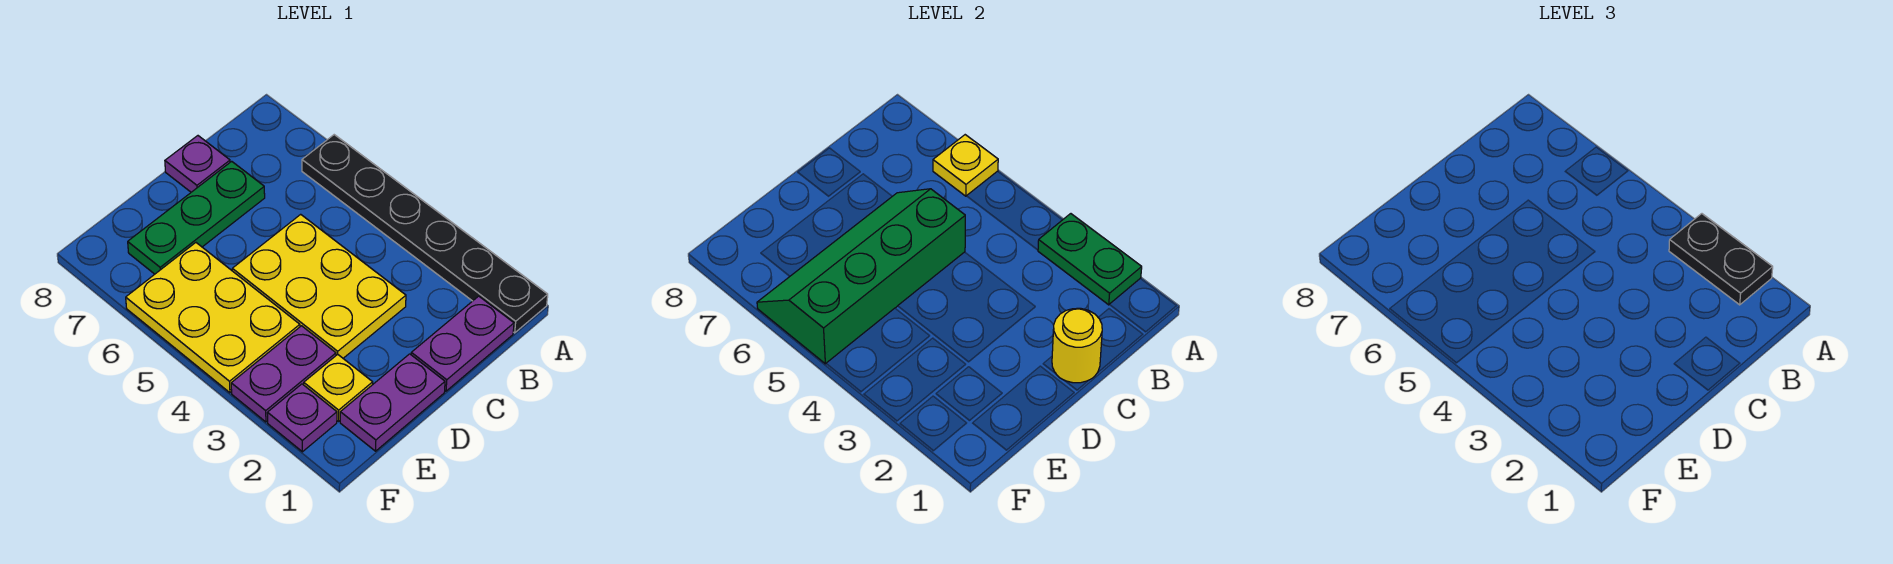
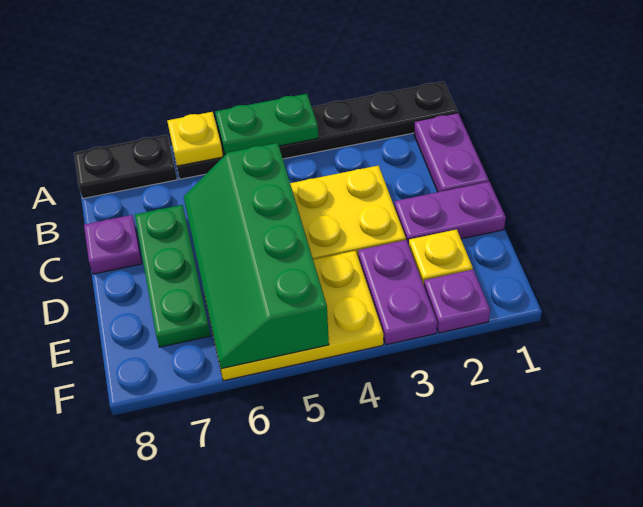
green 1x2 plate [1038,214,1142,305] -> green 1x2 plate moved to [215,94,318,155]
black 1x2 plate [1669,214,1773,305] -> black 1x2 plate moved to [74,135,177,198]
yellow 1x1 round brick [1052,308,1102,383] -> none
purple 1x2 plate [340,354,445,451] -> purple 1x2 plate turned to [394,182,506,245]

